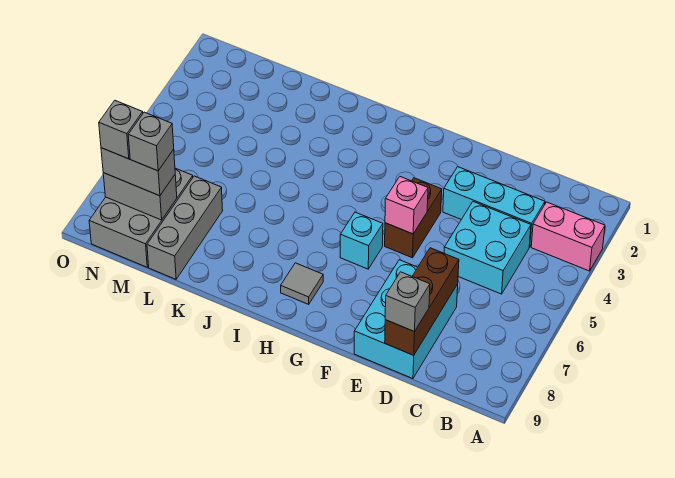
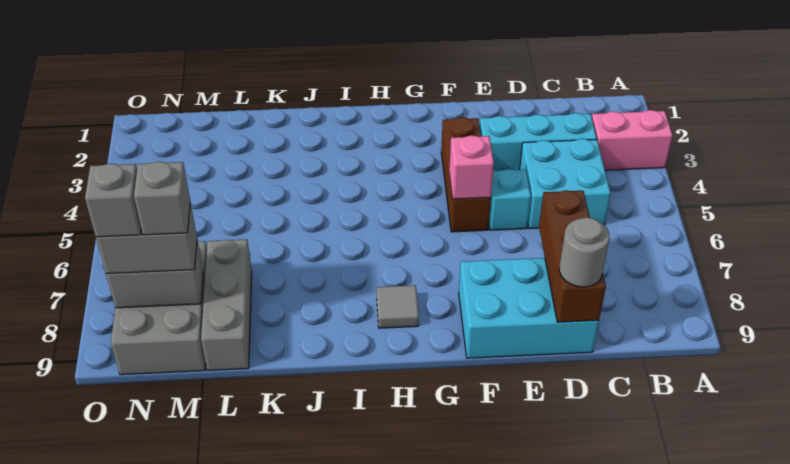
cyan 2x3 brick [354,260,458,379] -> cyan 2x3 brick turned to [459,258,599,358]
grey 1x1 brick [385,272,430,332] -> grey 1x1 round brick [559,217,609,287]
brown 1x2 brick [385,178,442,258] -> brown 1x3 brick [441,117,491,232]
cyan 1x1 brick [340,212,383,269] -> cyan 1x1 brick moved to [489,169,531,230]

